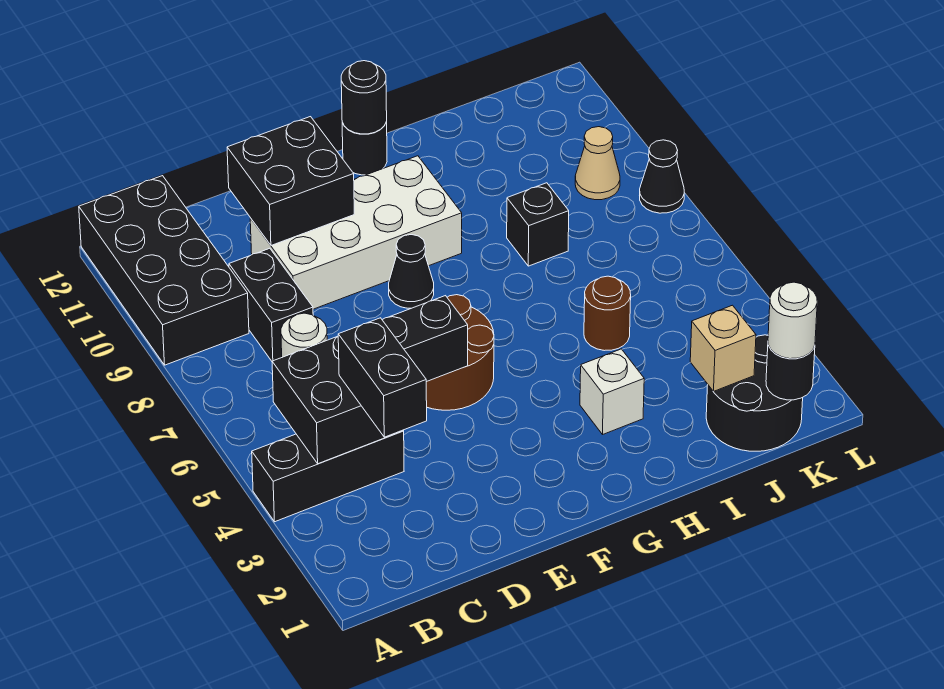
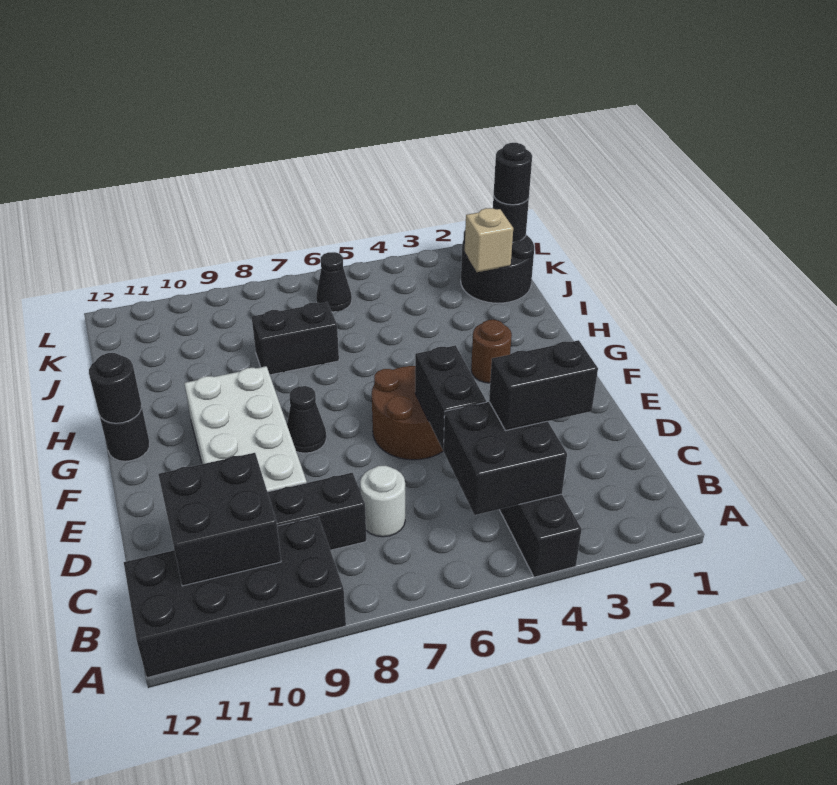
black 2x2 brick [227,117,354,245] -> black 2x2 brick moved to [158,453,281,586]
white 1x1 brick [580,349,644,434] -> none
brown 1x1 round brick [584,276,631,351] -> brown 1x1 round brick moved to [471,320,512,383]
black 1x1 brick [507,183,569,266] -> black 1x2 brick [252,302,339,375]
white 1x1 round brick [768,282,817,359] -> black 1x1 round brick [494,143,532,205]
tan 1x1 cone [575,127,620,200] -> none
black 1x1 cone [640,140,684,213] -> black 1x1 cone moved to [316,252,352,312]

